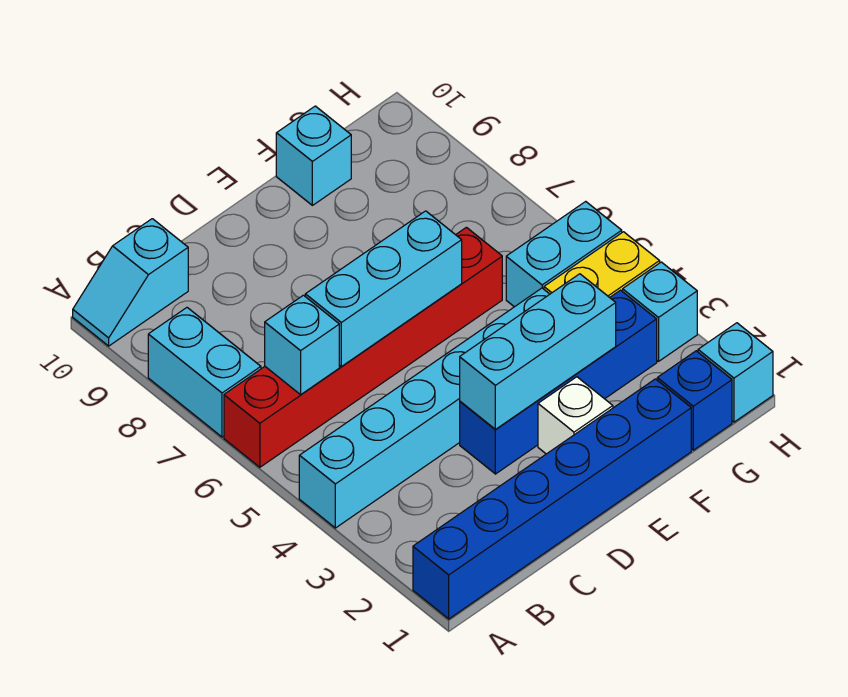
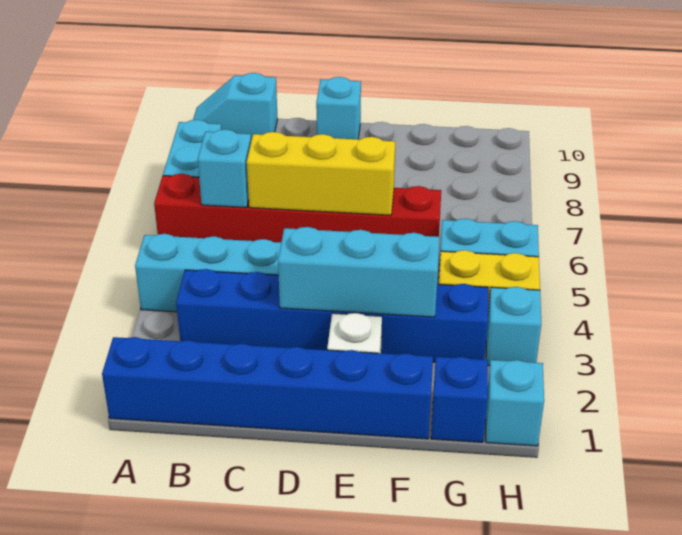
cyan 1x3 brick [305,211,462,366] -> yellow 1x3 brick [247,132,395,215]
blue 1x4 brick [460,290,657,474] -> blue 1x6 brick [176,269,488,362]
cyan 1x1 brick [276,106,351,205] -> cyan 1x1 brick moved to [316,77,361,139]

